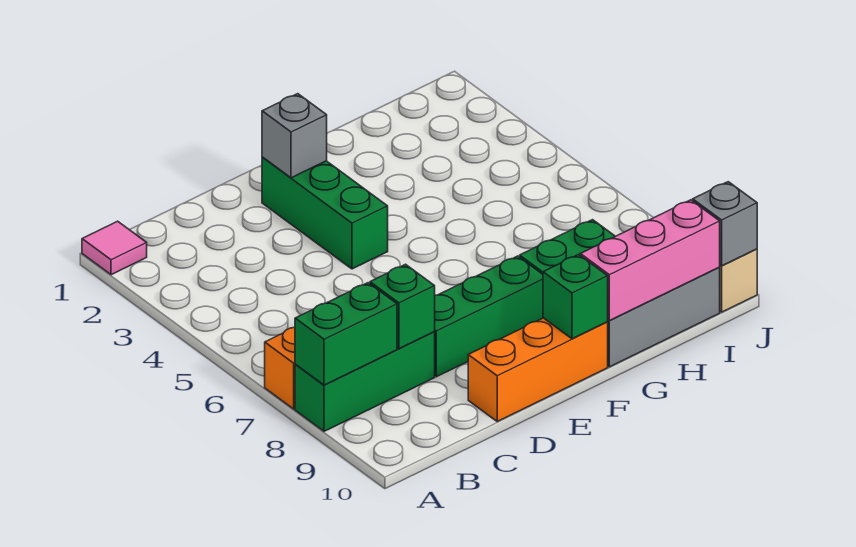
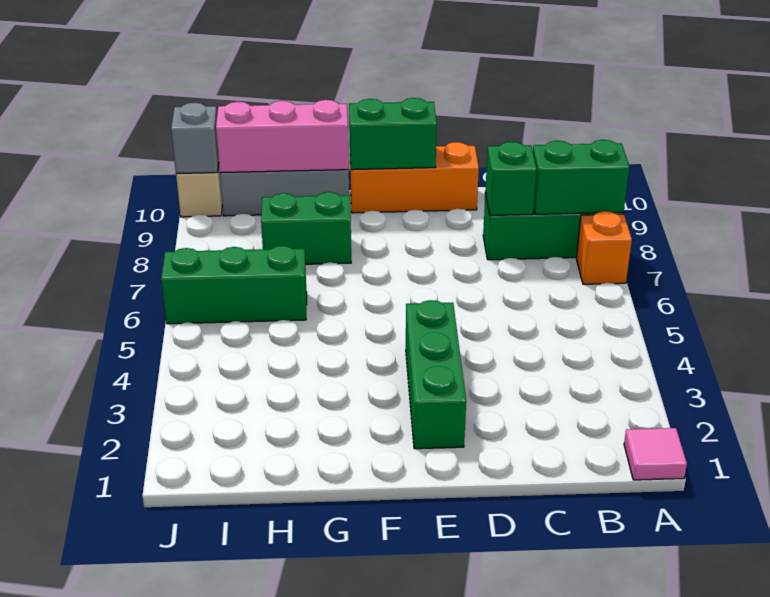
green 1x3 brick [435,256,543,377] -> green 1x3 brick moved to [161,246,307,324]
grey 1x1 brick [262,94,327,178] -> none
green 1x1 brick [543,255,608,339] -> green 1x2 brick [349,98,437,170]

